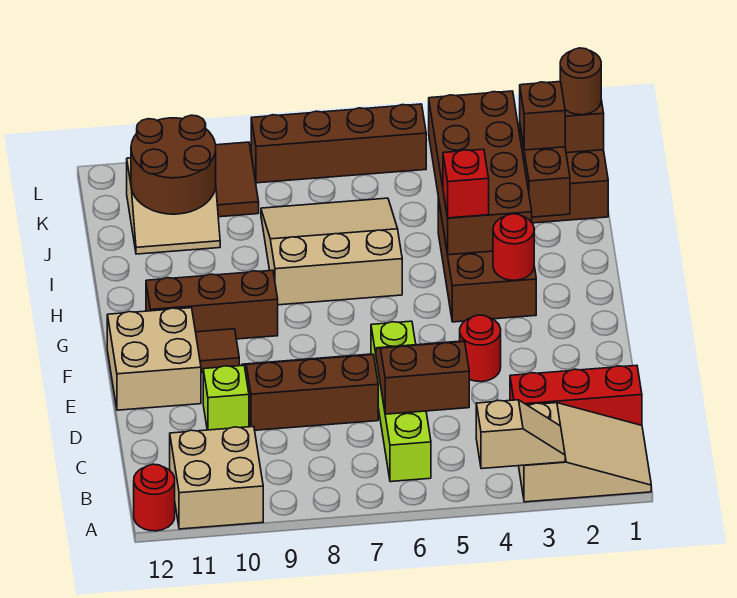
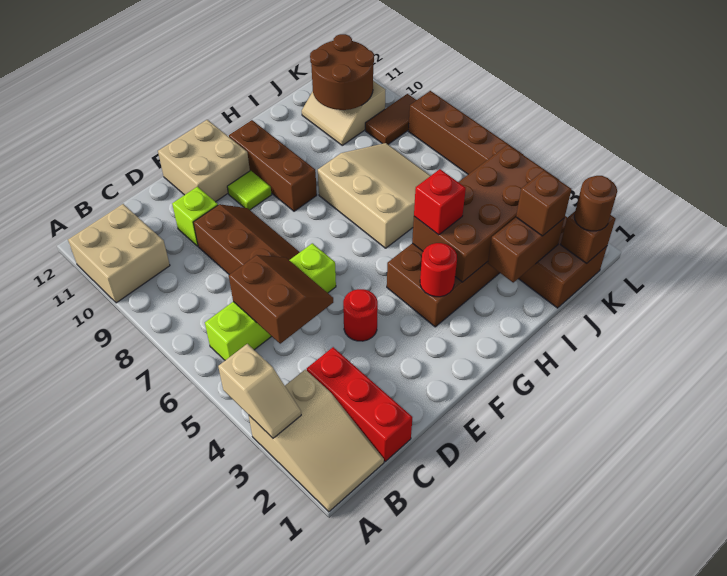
red 1x1 round brick [134,464,175,531] -> none
brown 1x1 tile [196,329,239,373] -> lime 1x1 tile [227,171,272,210]

